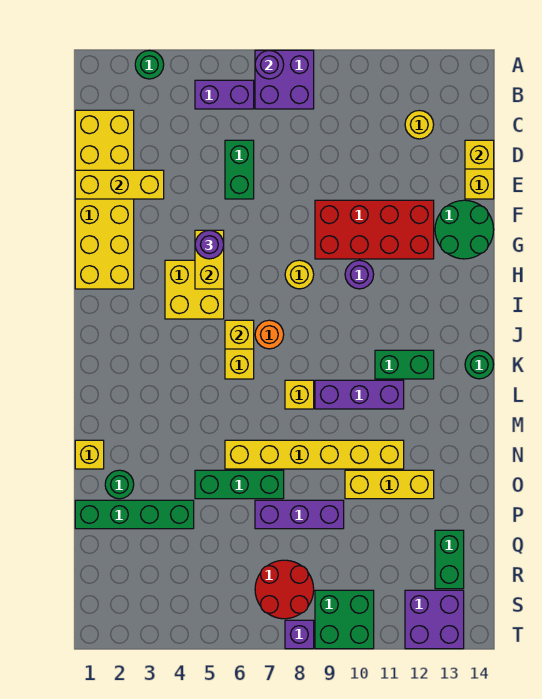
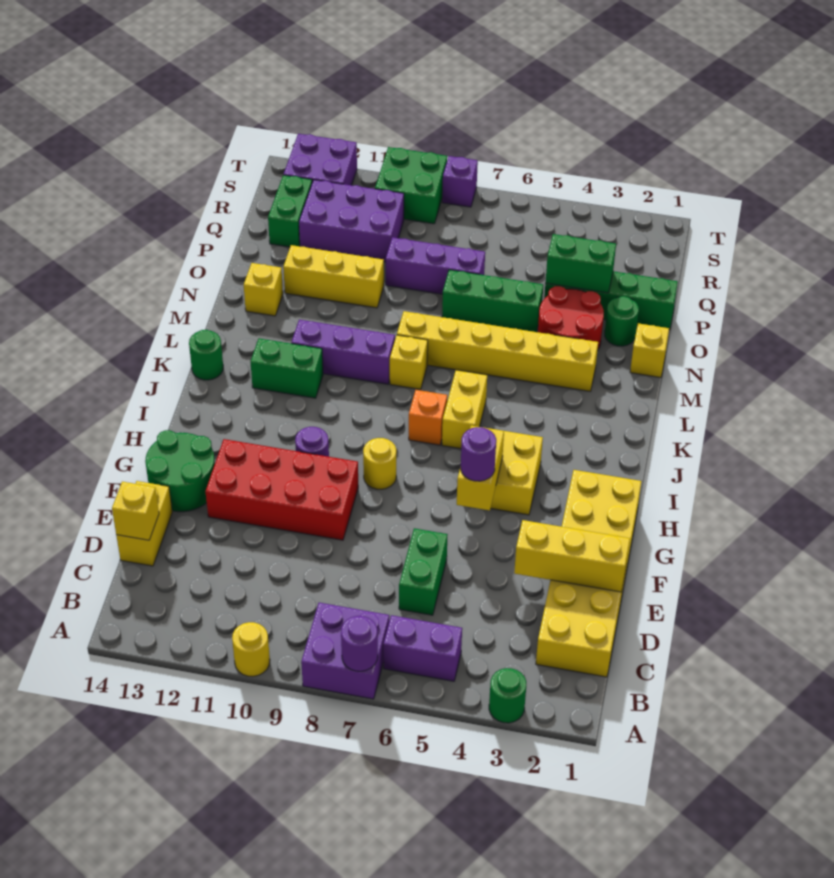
yellow 1x1 round brick [405,110,434,139] -> yellow 1x1 round brick moved to [232,622,270,676]
yellow 1x1 brick [225,320,254,349] -> yellow 1x1 brick moved to [244,263,283,316]
orange 1x1 round brick [255,320,284,349] -> orange 1x1 brick [409,390,447,445]
yellow 1x6 brick [225,440,404,469] -> yellow 1x6 brick moved to [397,311,598,391]
none -> green 1x2 brick [545,234,616,293]
none -> purple 2x3 brick [299,180,404,262]
red 2x2 round brick [255,560,314,619] -> red 2x2 round brick moved to [538,286,604,349]

